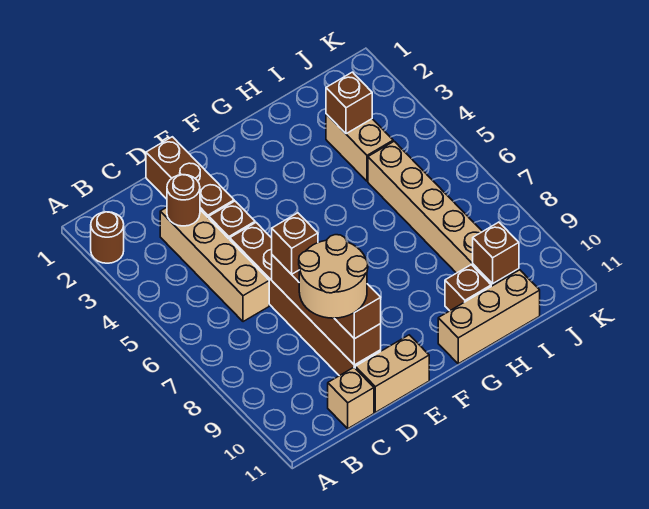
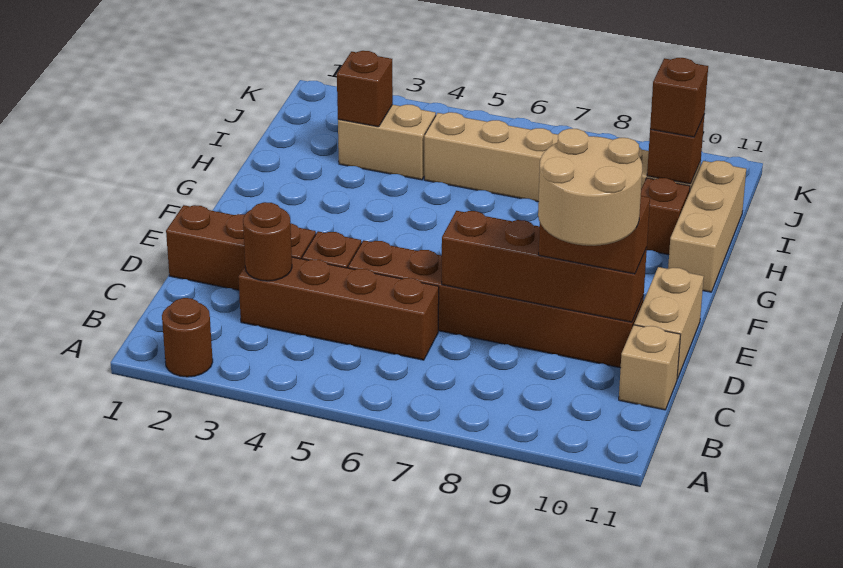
tan 1x4 brick [160,208,269,322] -> brown 1x4 brick [238,257,439,360]
brown 1x1 brick [272,213,318,274] -> brown 1x1 brick moved to [650,58,708,137]

